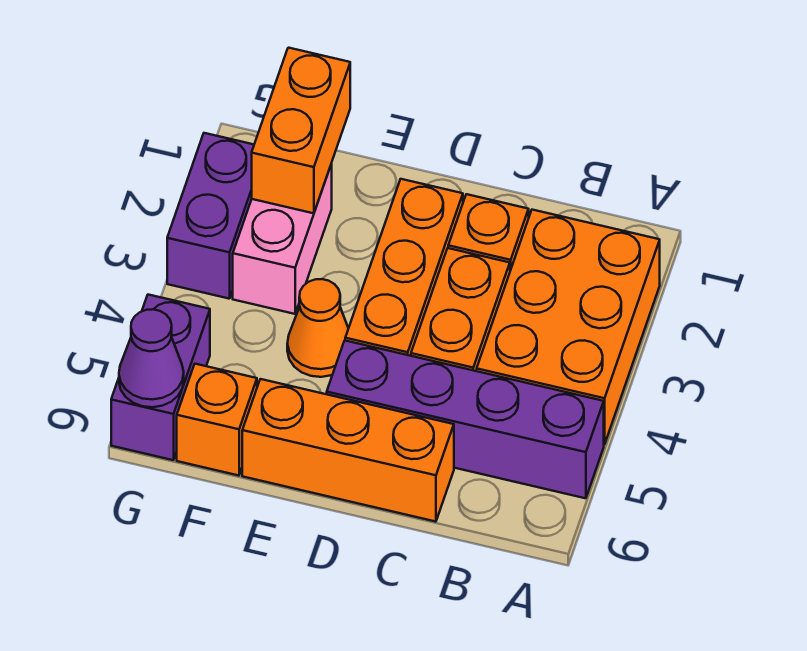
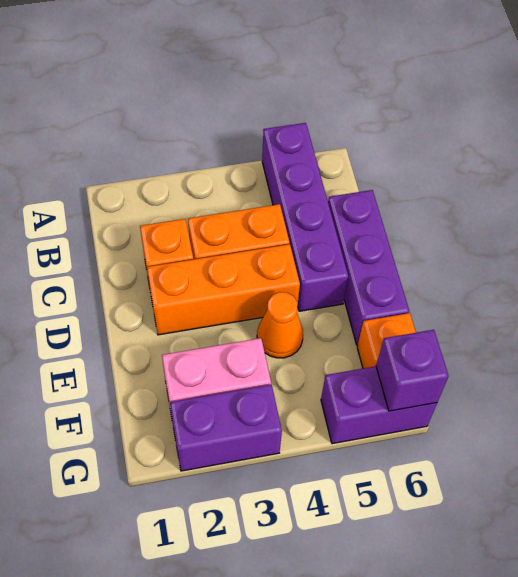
orange 2x3 brick [477,210,660,444] -> none
orange 1x3 brick [242,379,454,522] -> purple 1x3 brick [328,190,409,345]
orange 1x2 brick [252,48,350,213] -> none
purple 1x1 cone [119,309,184,407] -> purple 1x1 brick [376,330,449,411]

